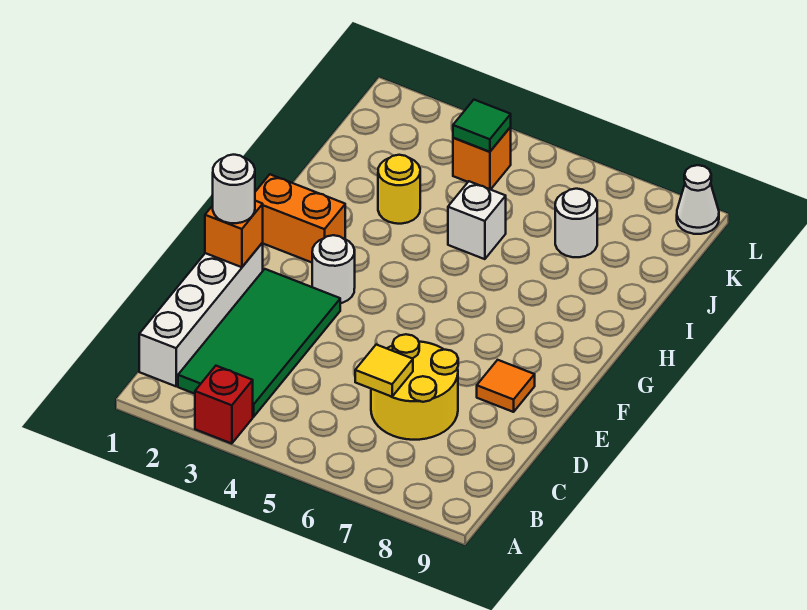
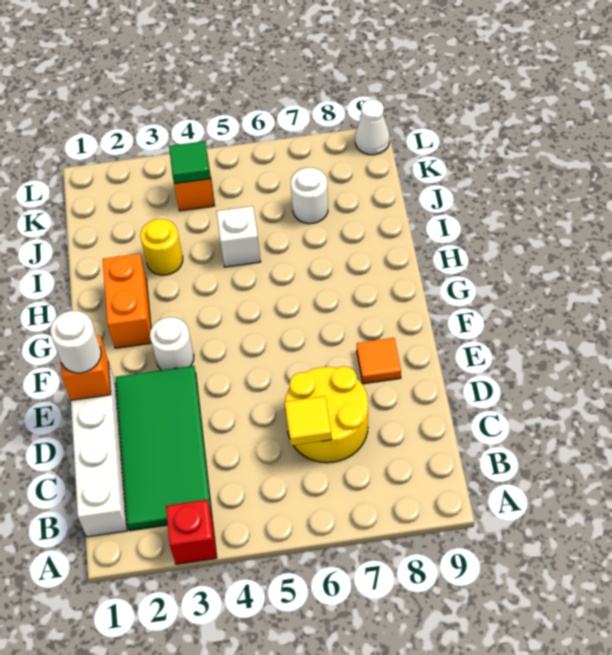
orange 1x2 brick [255,174,345,262] -> orange 1x2 brick turned to [103,254,151,348]

